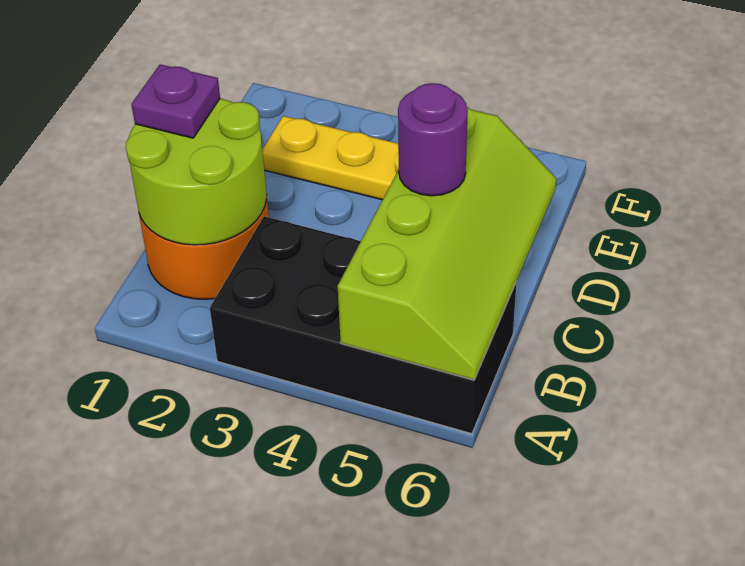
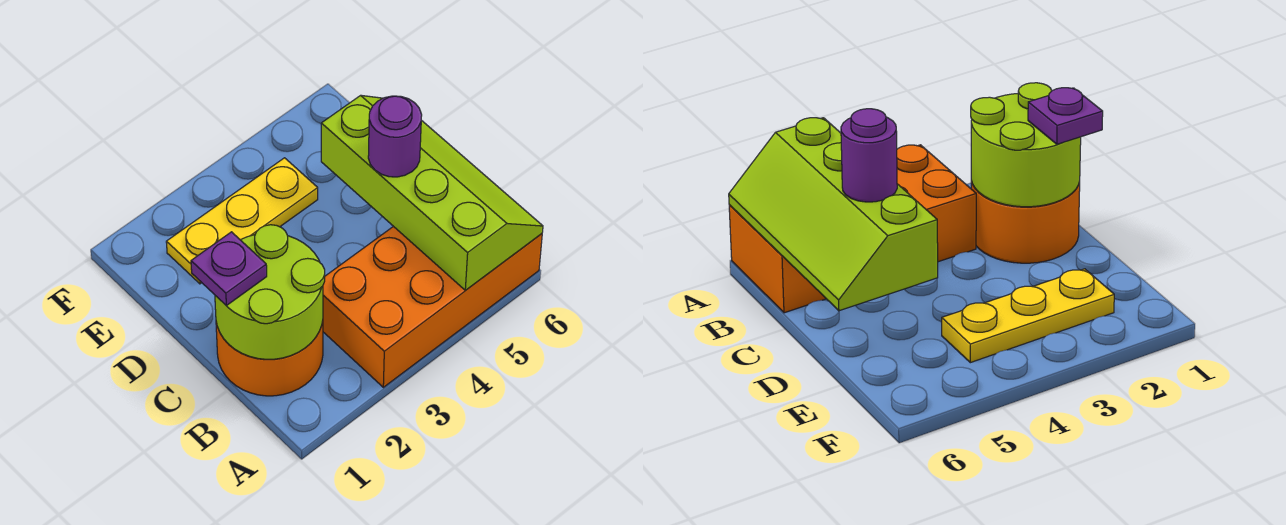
black 2x4 brick [210,216,517,434] -> orange 2x4 brick [323,226,542,387]

